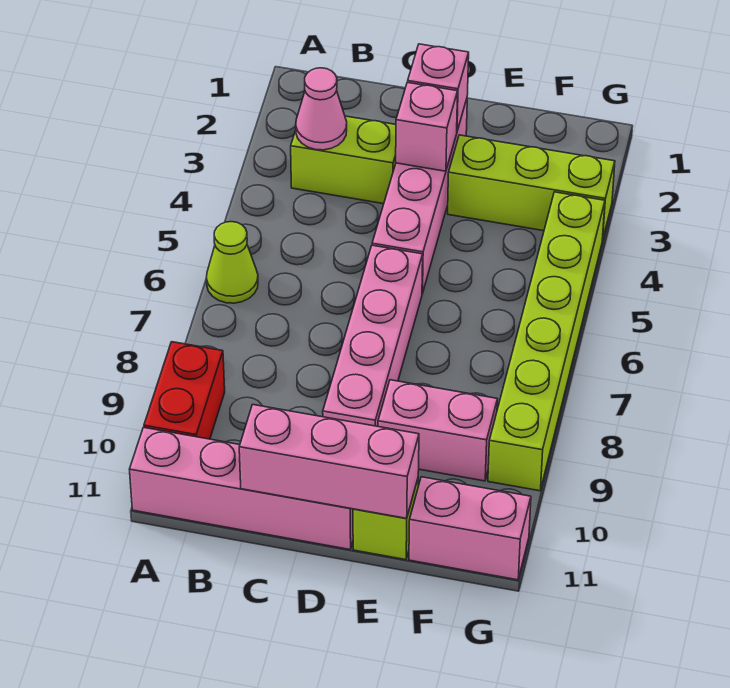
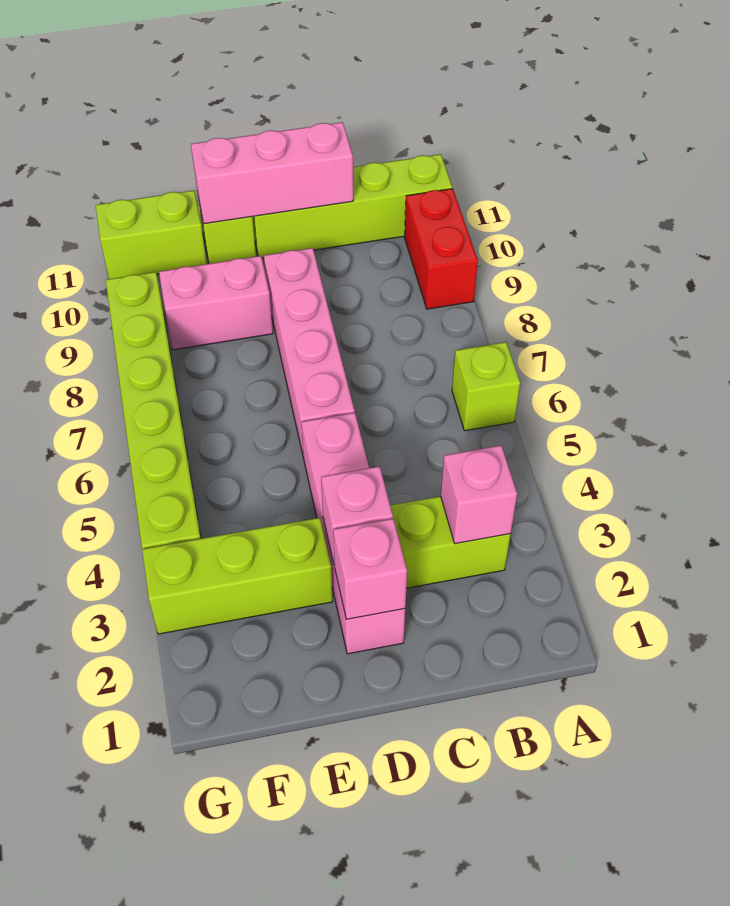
lime 1x1 cone [206,222,258,303] -> lime 1x1 brick [452,342,520,431]
pink 1x4 brick [130,427,353,550] -> lime 1x4 brick [252,154,452,258]
pink 1x1 cone [296,68,347,150] -> pink 1x1 brick [441,445,517,544]
pink 1x2 brick [409,477,531,580] -> lime 1x2 brick [96,190,207,279]

